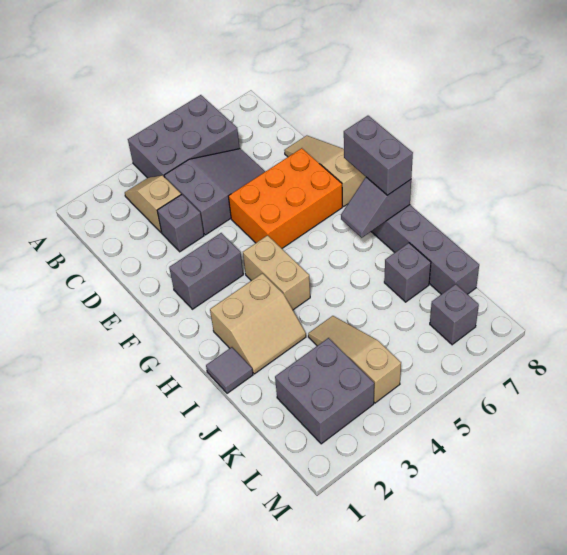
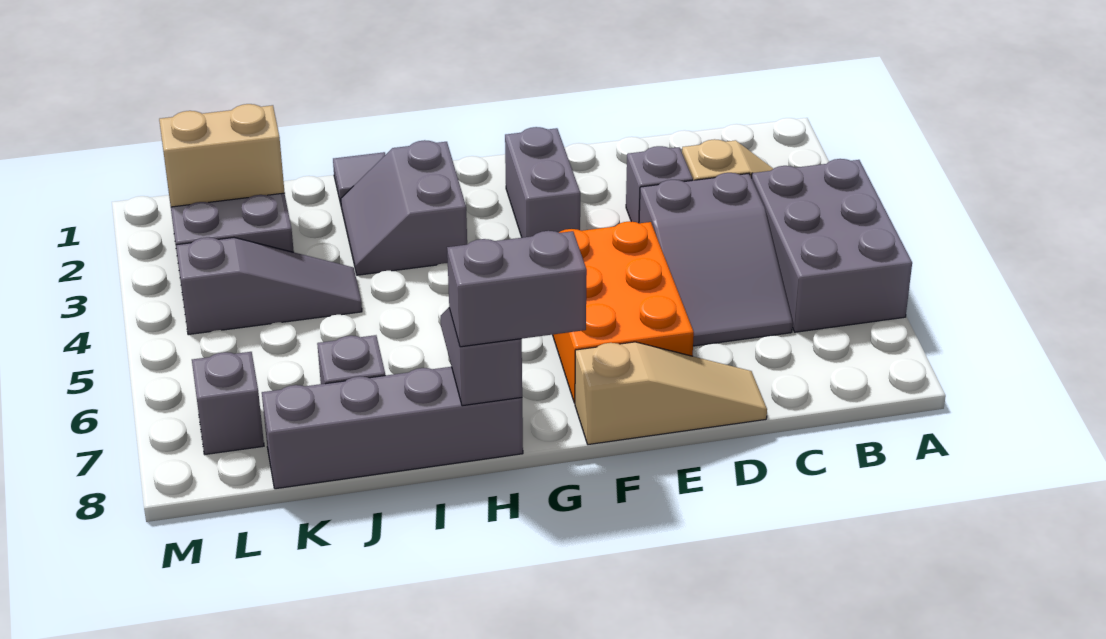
tan 1x2 brick [243,235,310,310] -> tan 1x2 brick moved to [159,104,285,207]
tan 2x2 slope [210,273,306,374] -> grey 2x2 slope [341,140,467,275]
tan 1x3 slope [308,316,401,403] -> grey 1x3 slope [176,237,362,335]

